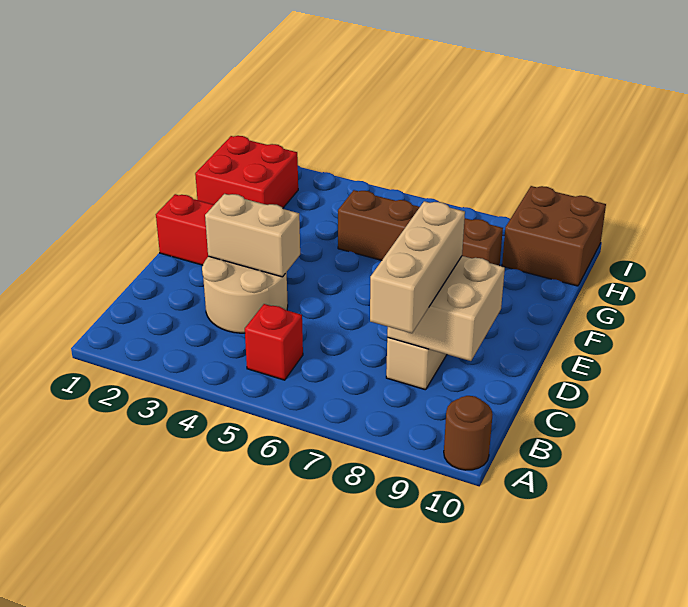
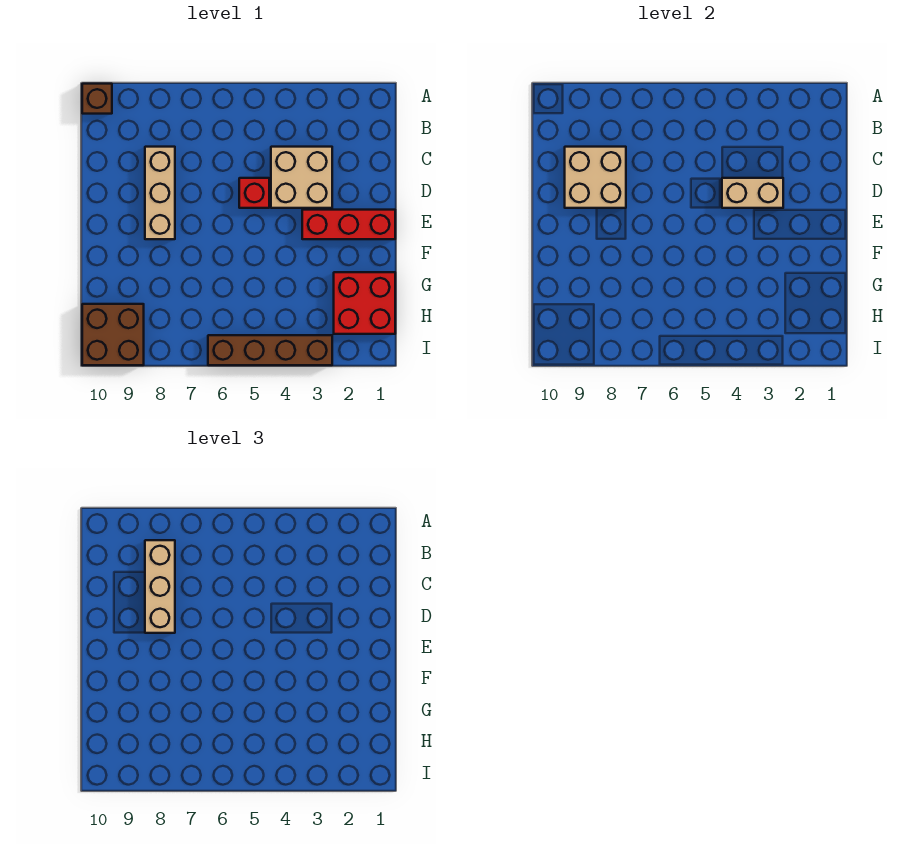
brown 1x1 round brick [444,396,493,470] -> brown 1x1 brick [82,84,112,114]
red 1x1 brick [245,304,303,380] -> red 1x1 brick moved to [239,178,269,208]
tan 2x2 round brick [202,256,288,333] -> tan 2x2 brick [271,147,332,208]
brown 1x4 brick [338,190,503,266] -> brown 1x4 brick moved to [208,335,332,365]

